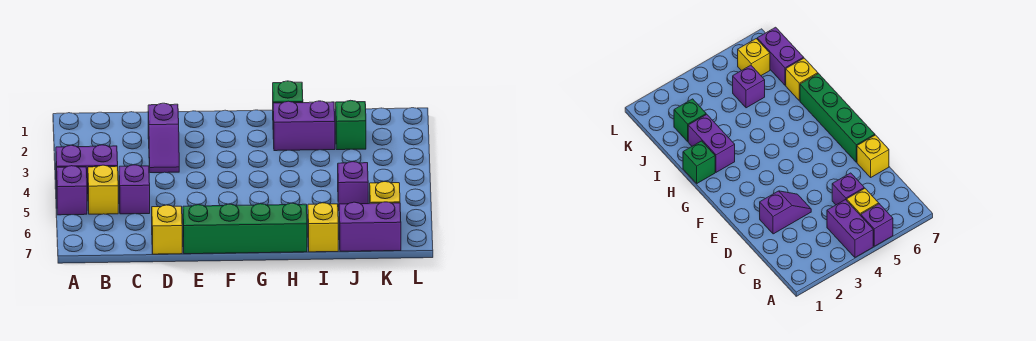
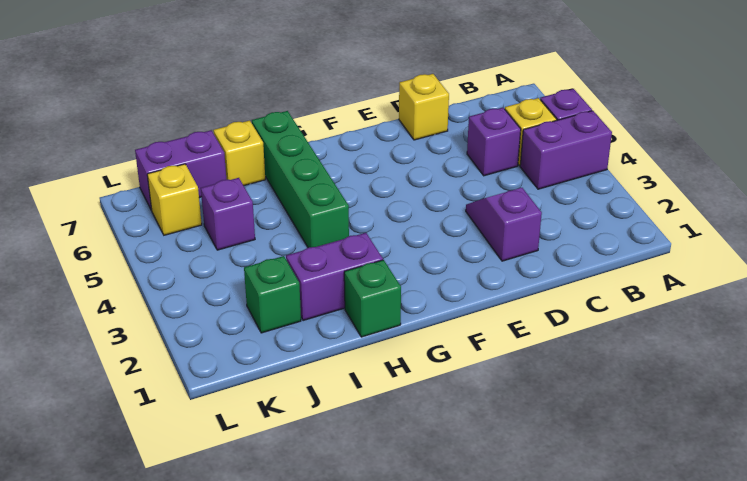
green 1x4 brick [183,203,307,254] -> green 1x4 brick turned to [252,111,349,248]

